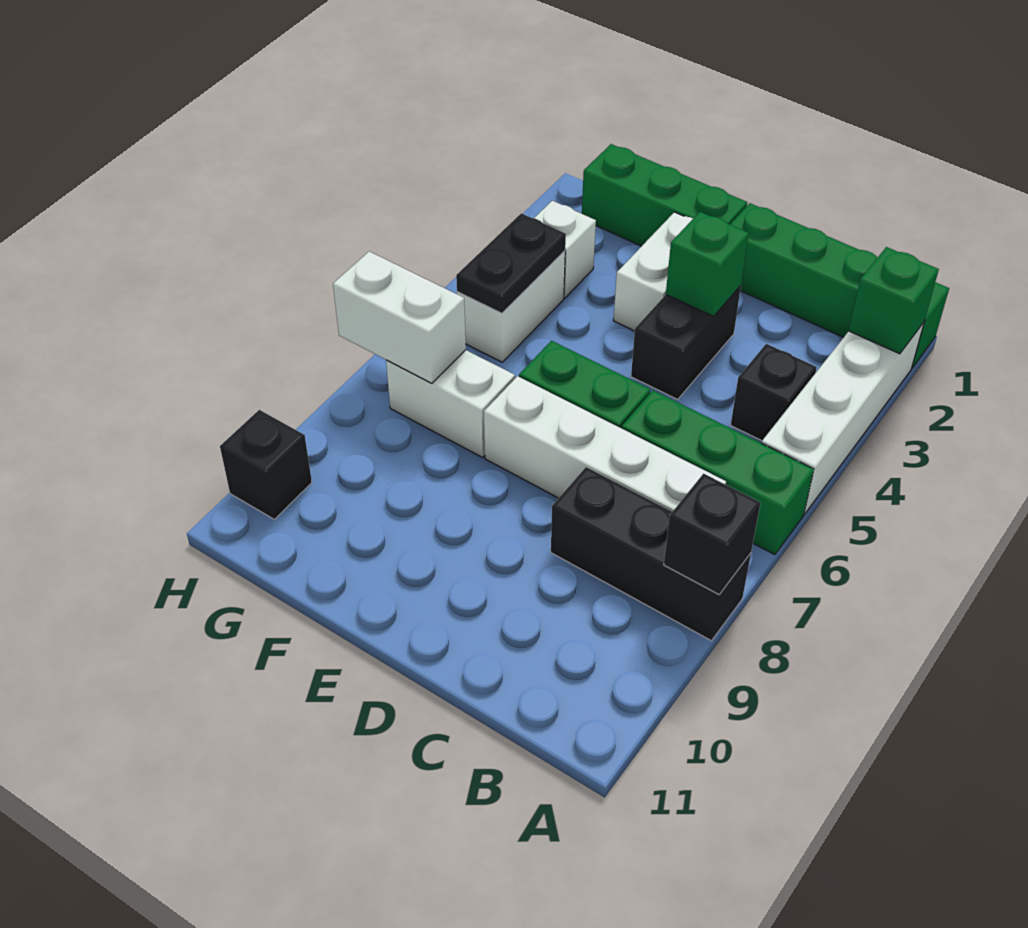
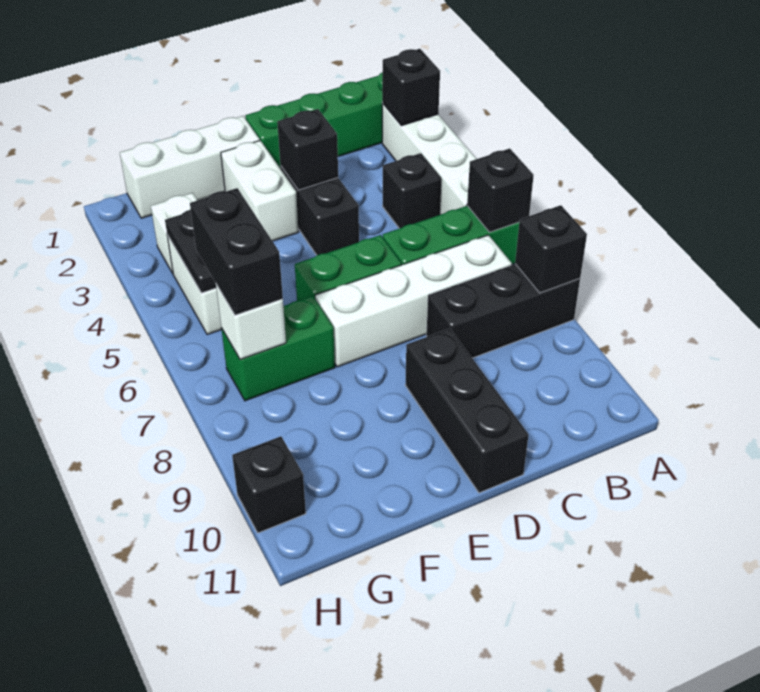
green 1x1 brick [849,247,939,354] -> black 1x1 brick [382,49,440,126]
none -> black 1x1 brick [467,148,534,232]
green 1x1 brick [666,212,749,316] -> black 1x1 brick [277,109,338,190]
none -> black 1x3 brick [405,329,529,493]
green 1x3 brick [582,144,747,246] -> white 1x3 brick [120,116,260,218]
white 1x2 brick [386,350,515,457] -> green 1x2 brick [221,296,335,401]
none -> black 1x2 brick [190,188,283,315]
white 1x2 brick [333,251,466,383] -> white 1x1 brick [216,284,286,359]

